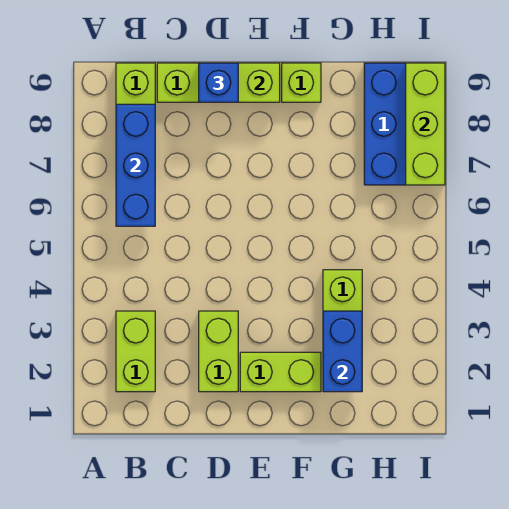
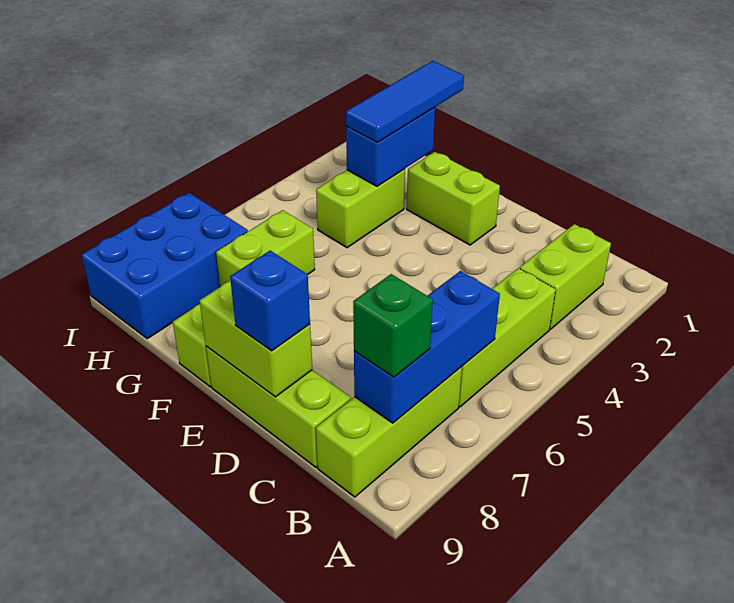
none -> green 1x1 brick [353,274,433,377]
lime 1x2 brick [199,311,238,392] -> lime 1x2 brick moved to [216,210,315,287]
none -> blue 1x3 tile [346,61,464,142]
lime 1x3 brick [406,63,445,185] -> lime 1x3 brick moved to [459,268,556,407]

